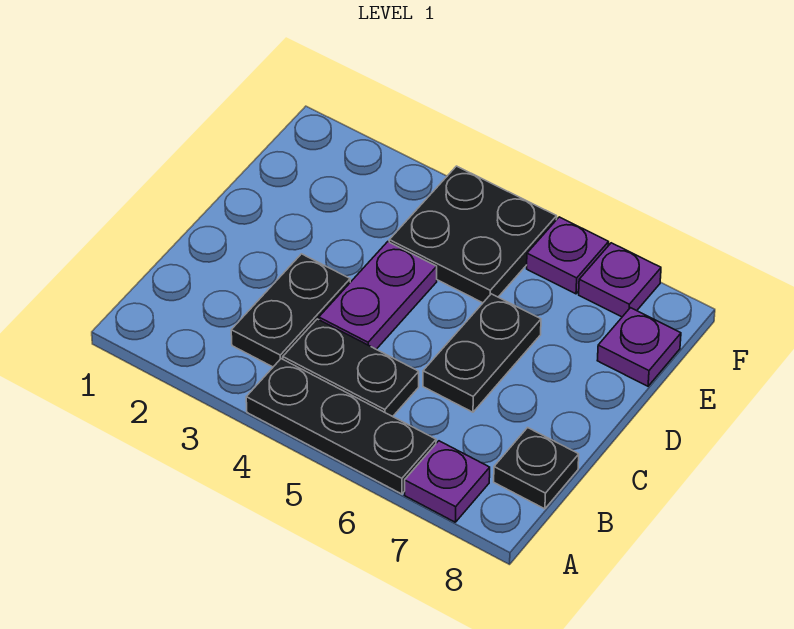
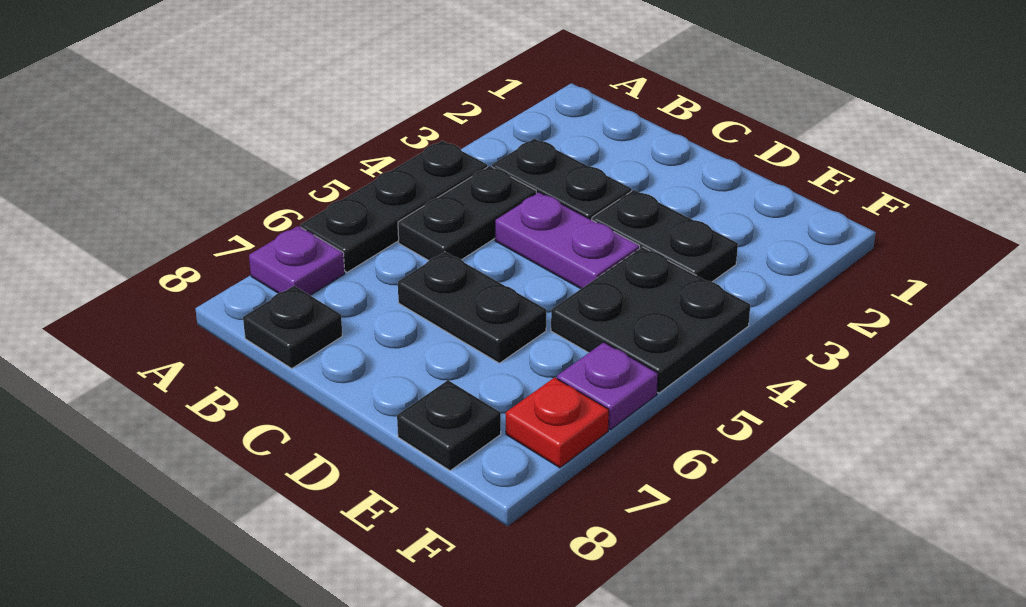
none -> black 1x2 plate [592,190,738,282]
purple 1x1 plate [597,308,681,386] -> black 1x1 plate [397,380,501,471]
purple 1x1 plate [579,243,661,317] -> red 1x1 plate [506,377,609,468]

